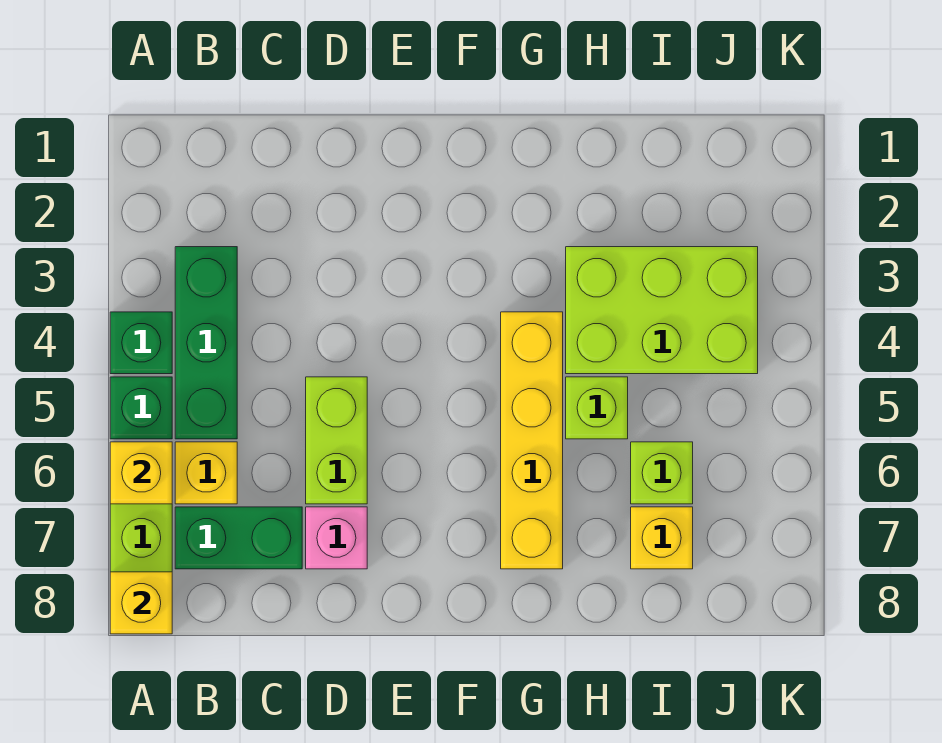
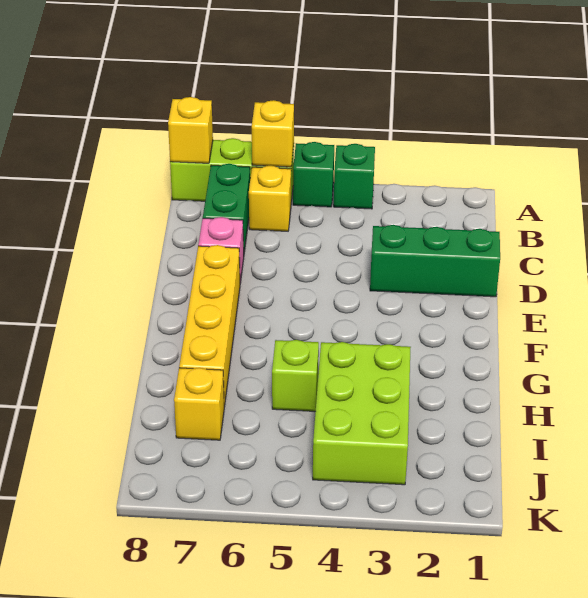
green 1x3 brick [175,247,237,439] -> green 1x3 brick moved to [370,225,500,297]
lime 1x2 brick [306,377,367,504] -> none
yellow 1x4 brick [501,312,563,569] -> yellow 1x4 brick turned to [179,245,240,407]
lime 1x1 brick [631,442,693,504] -> none

